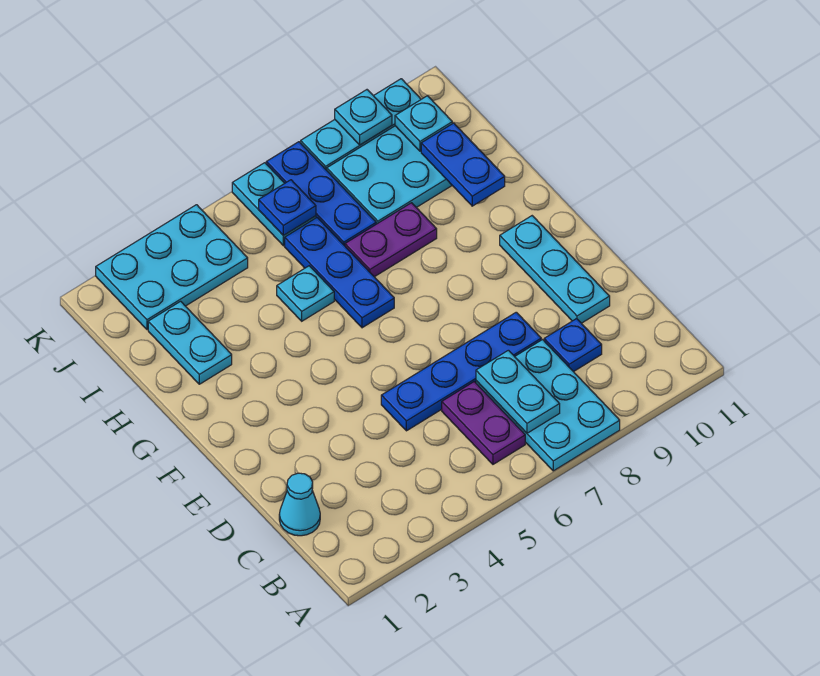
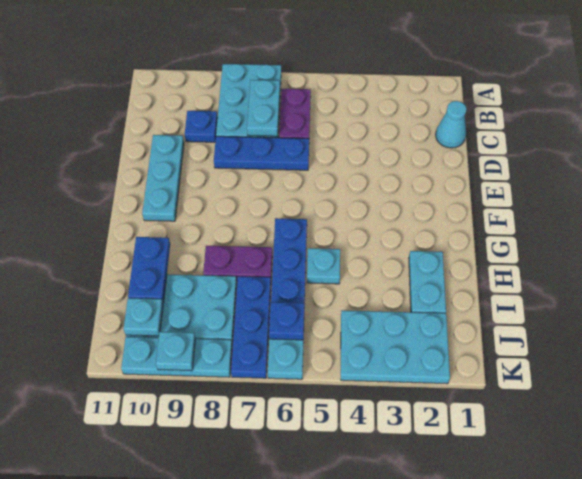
blue 1x4 plate [381,312,541,431] -> blue 1x3 plate [214,136,309,170]

